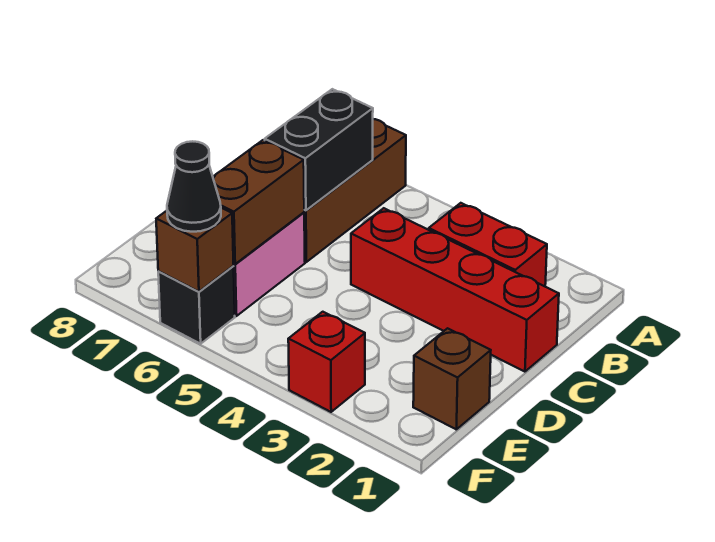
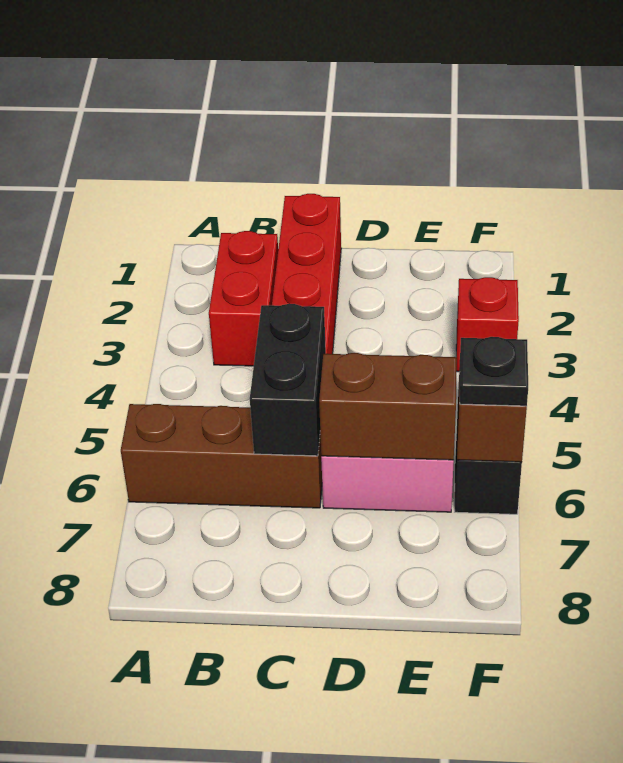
black 1x2 brick [265,89,373,210] -> black 1x2 brick turned to [250,304,326,456]
brown 1x1 brick [413,328,491,429] -> none
black 1x1 cone [167,141,221,232] -> black 1x1 plate [460,337,528,406]

